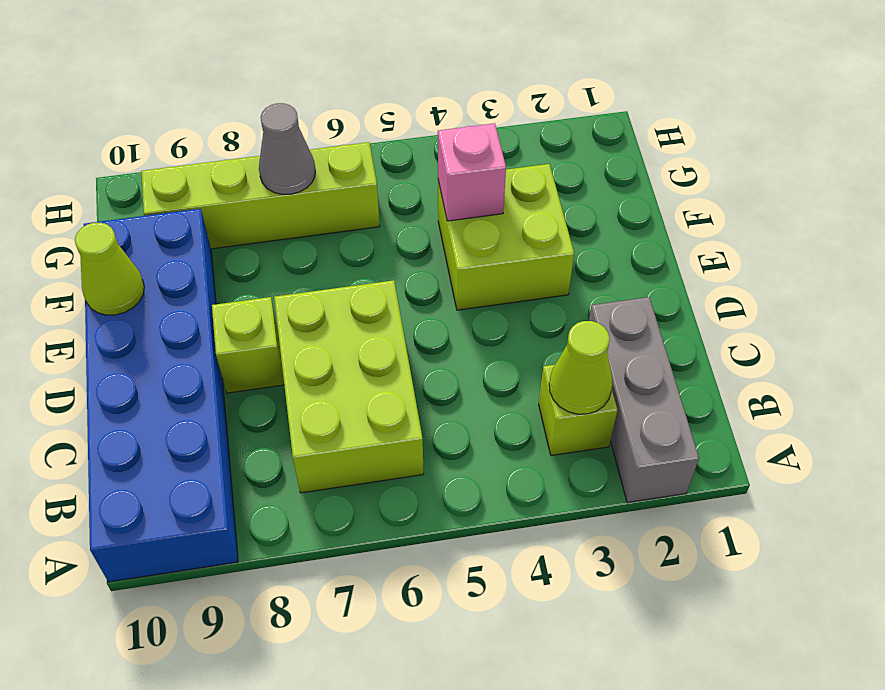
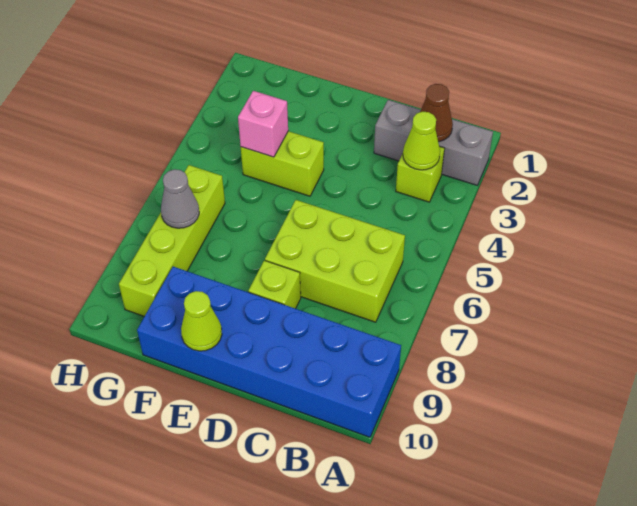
none -> brown 1x1 cone [420,84,453,142]
lime 2x2 brick [438,164,574,310] -> lime 1x2 brick [241,131,324,196]

